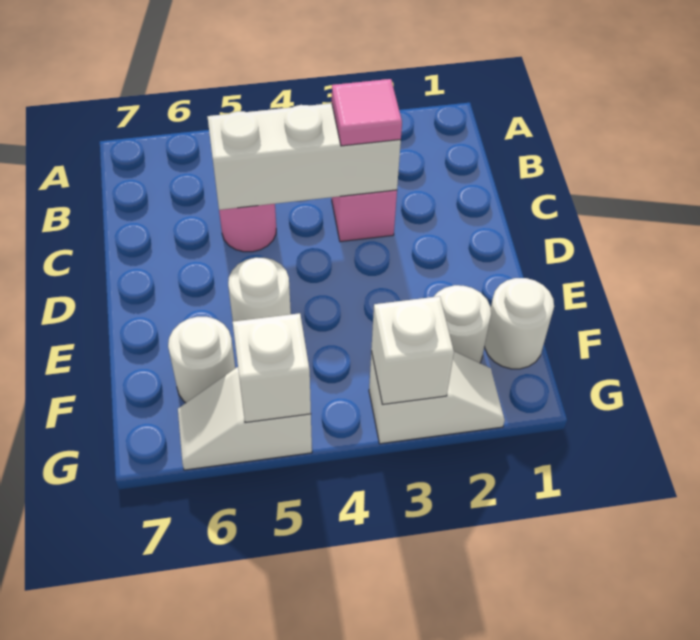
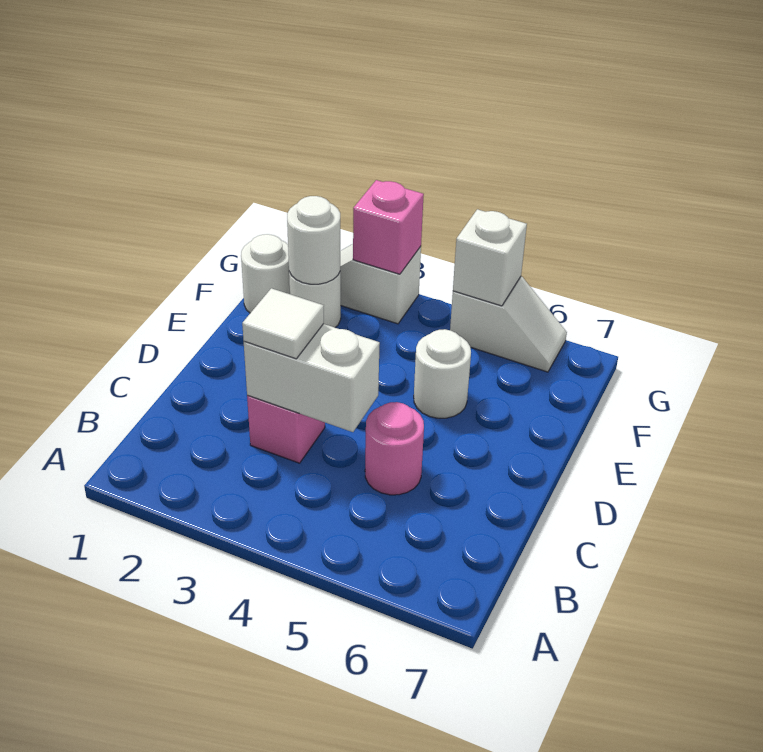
white 1x3 brick [207,103,401,210] -> white 1x2 brick [244,324,380,432]
pink 1x1 tile [332,79,402,146] -> white 1x1 tile [242,288,324,359]
white 1x1 round brick [168,317,235,403] -> white 1x1 round brick moved to [287,196,340,284]
white 1x1 brick [371,296,454,405] -> pink 1x1 brick [353,180,424,274]

